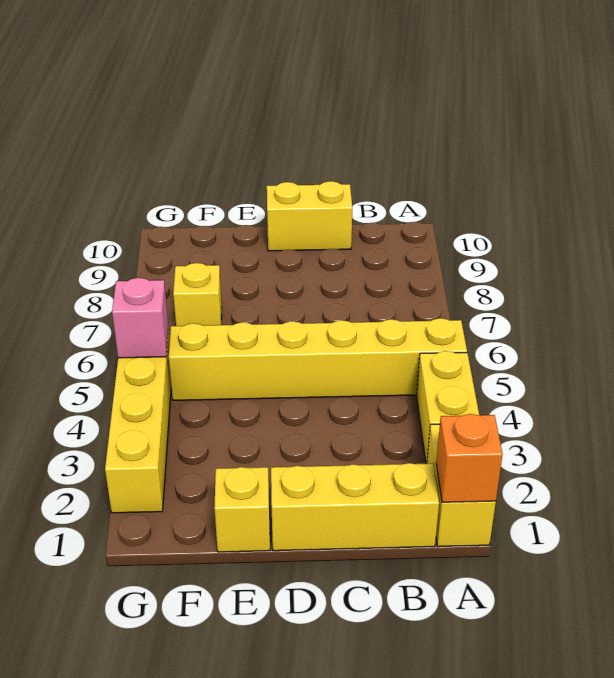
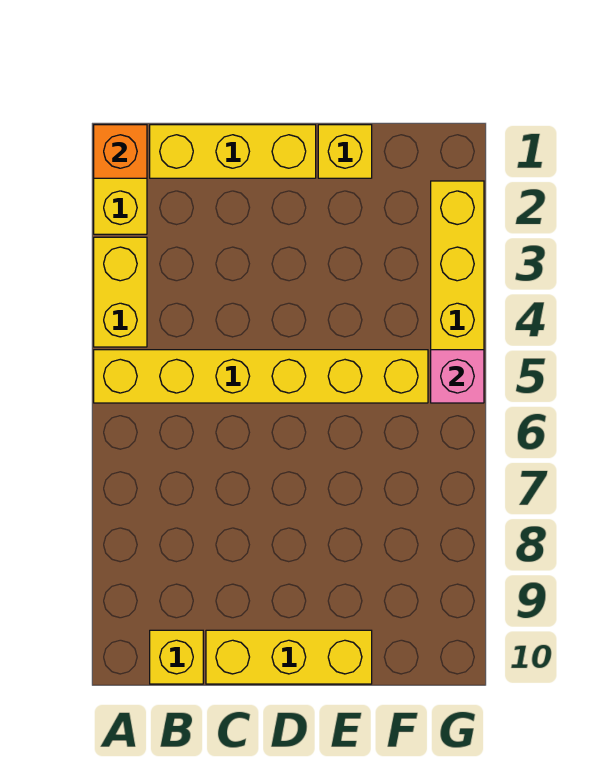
yellow 1x2 brick [267,181,352,251] -> yellow 1x3 brick [206,630,372,684]
yellow 1x1 brick [173,263,222,326] -> yellow 1x1 brick moved to [150,630,203,684]

